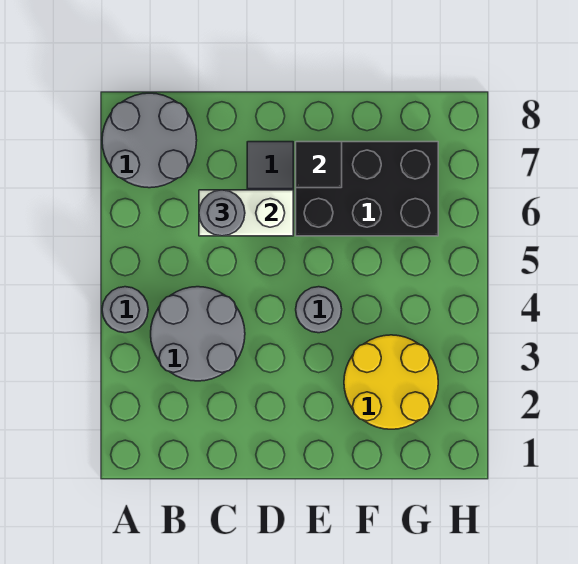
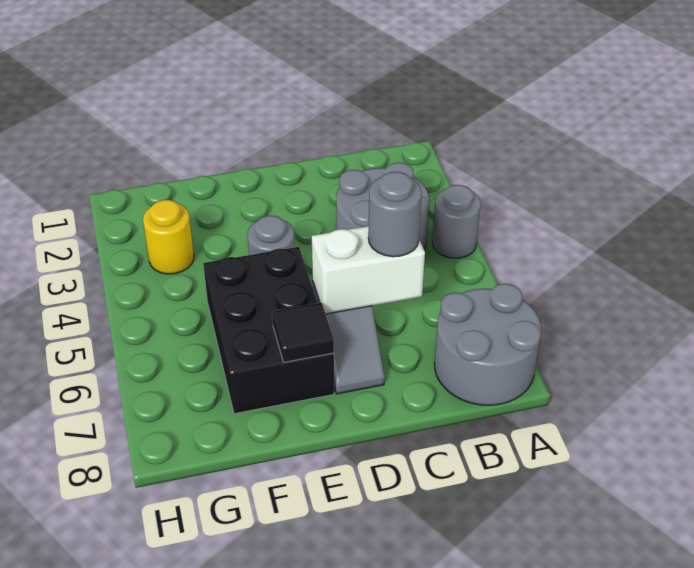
black 2x3 brick [296,142,438,236] -> black 2x3 brick turned to [203,247,334,414]
yellow 2x2 round brick [344,335,438,429] -> yellow 1x1 round brick [143,200,194,274]

